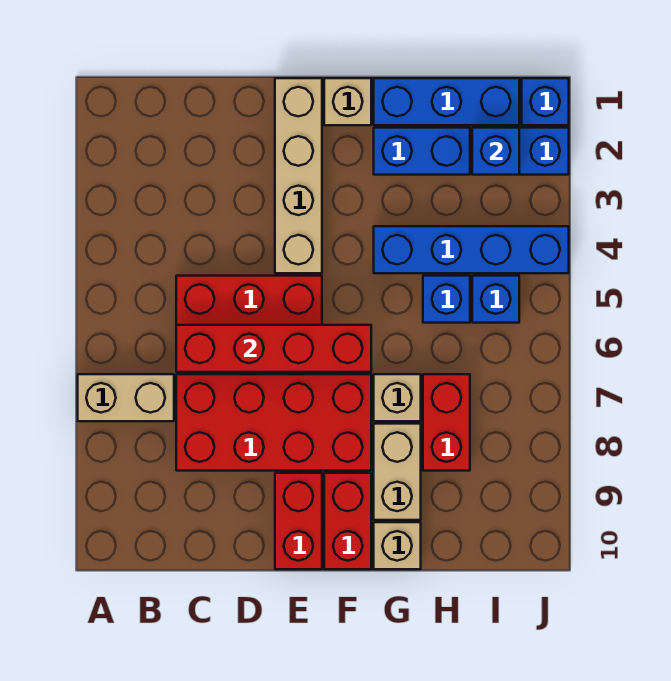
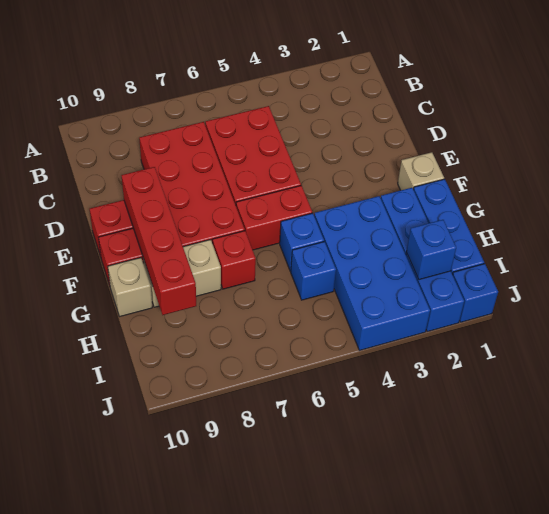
tan 1x2 brick [78,374,174,421] -> none
red 1x4 brick [176,325,371,372] -> red 1x4 brick moved to [121,167,196,315]
tan 1x4 brick [275,78,322,273] -> none
blue 1x4 brick [374,226,569,273] -> blue 2x4 brick [314,196,430,351]
tan 1x1 brick [374,374,421,421] -> red 1x1 brick [213,231,256,289]
red 1x2 brick [423,374,470,471] -> red 1x2 brick moved to [236,185,312,250]
blue 1x1 brick [472,276,519,323] -> blue 1x1 brick moved to [280,213,324,271]

